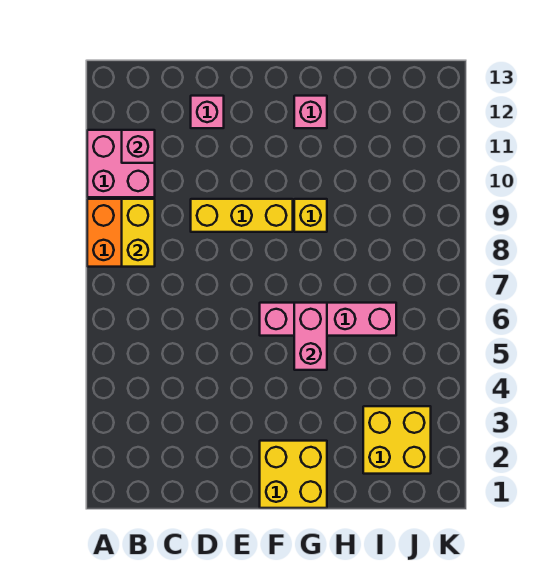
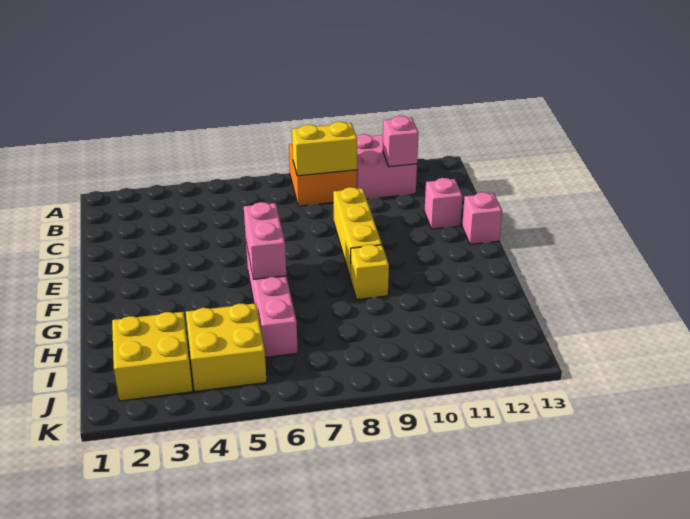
yellow 2x2 brick [260,441,327,508] -> yellow 2x2 brick moved to [186,303,267,391]
pink 1x2 brick [294,303,327,370] -> pink 1x2 brick turned to [244,202,286,279]
pink 1x1 brick [294,96,327,128] -> pink 1x1 brick moved to [462,192,502,244]

